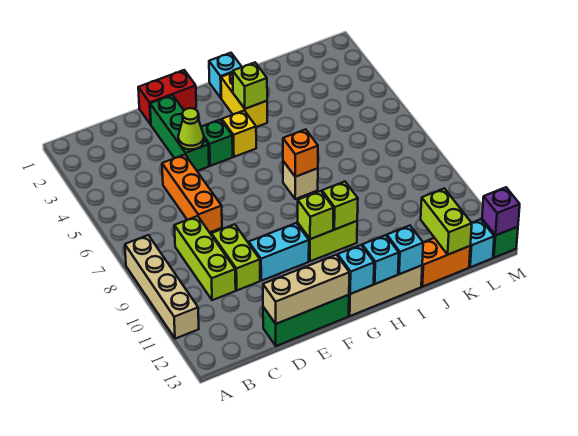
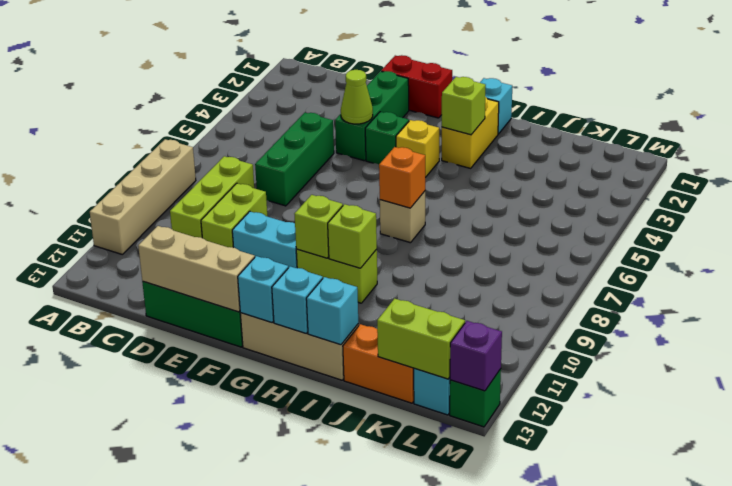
orange 1x3 brick [162,155,222,232] -> green 1x3 brick [255,113,334,206]
lime 1x2 brick [421,188,472,255] -> lime 1x2 brick turned to [377,299,465,379]

